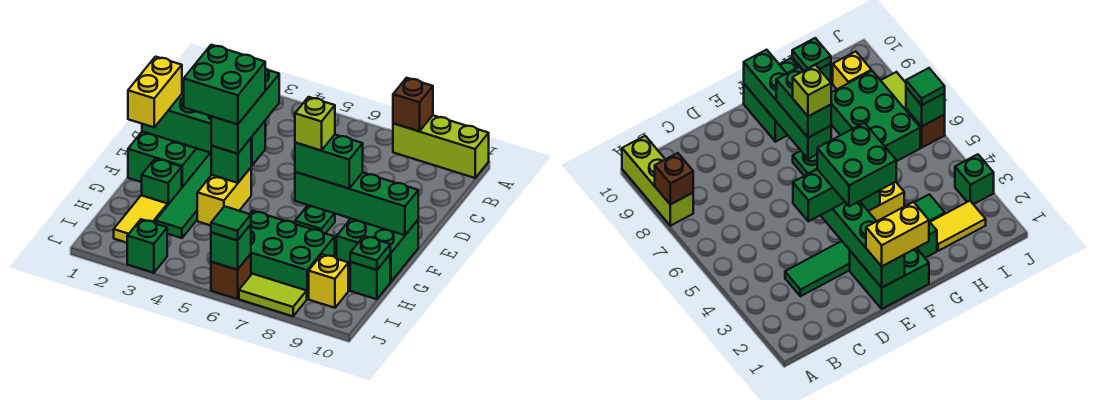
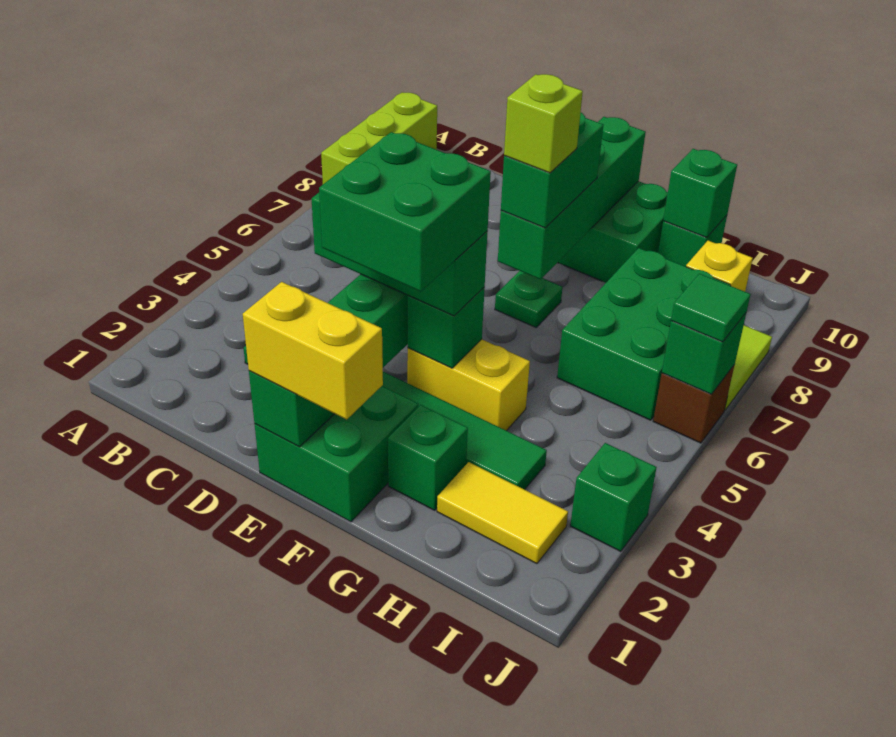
brown 1x1 brick [393,78,433,131] -> none
green 1x1 plate [350,236,390,270] -> green 1x1 brick [663,149,737,238]

